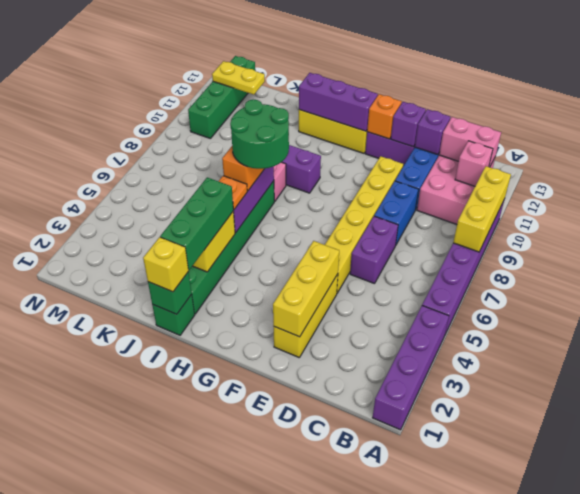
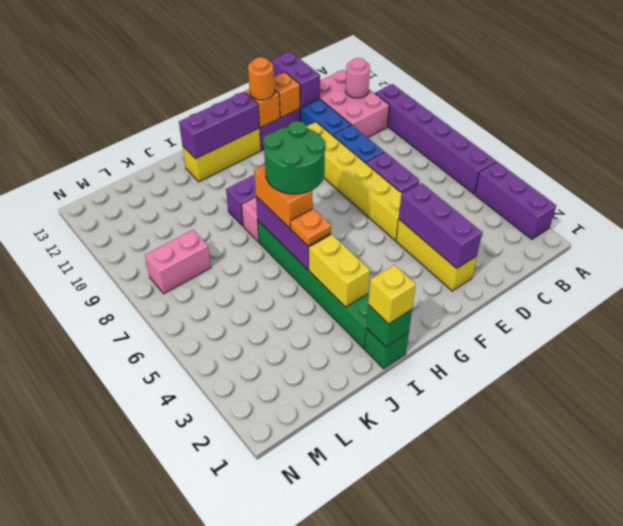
purple 1x4 brick [373,306,449,430] -> purple 1x3 brick [475,162,556,239]
yellow 1x3 brick [453,166,511,252] -> none
pink 1x1 brick [455,141,493,186] -> pink 1x1 round brick [345,58,370,98]
pink 1x2 brick [439,117,501,167] -> pink 1x2 brick moved to [145,230,211,294]
purple 1x1 brick [415,109,450,155] -> purple 1x2 brick [272,52,320,108]
yellow 1x3 brick [273,241,339,337] -> purple 1x3 brick [399,183,482,269]
purple 1x1 brick [391,102,426,147] -> orange 1x1 brick [274,73,300,117]
none -> orange 1x1 round brick [248,57,274,100]
green 1x3 brick [160,177,233,270] -> none
yellow 1x2 plate [212,61,265,95] -> none
green 1x4 brick [188,56,255,138] -> none

